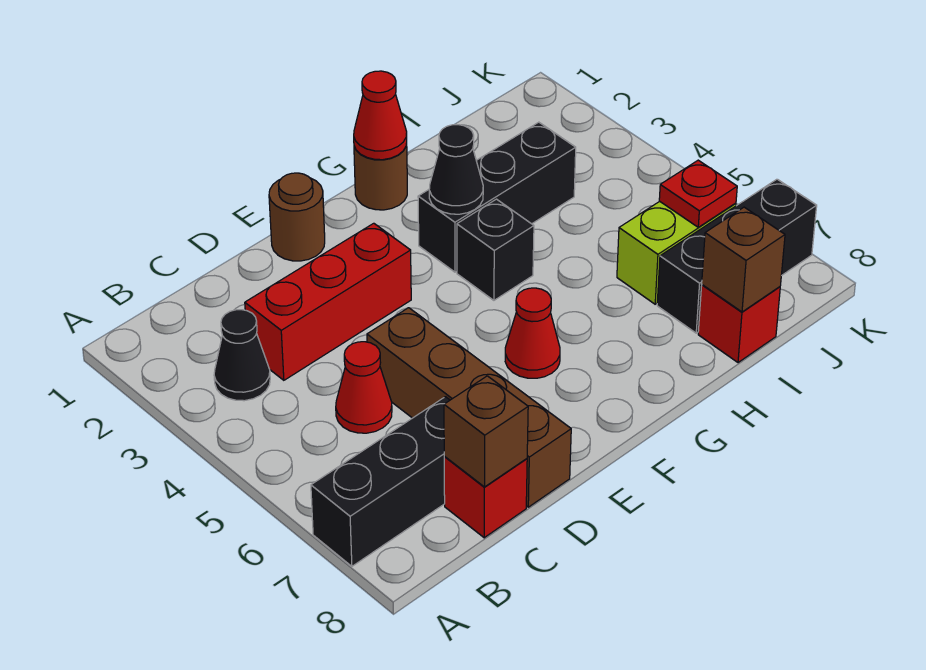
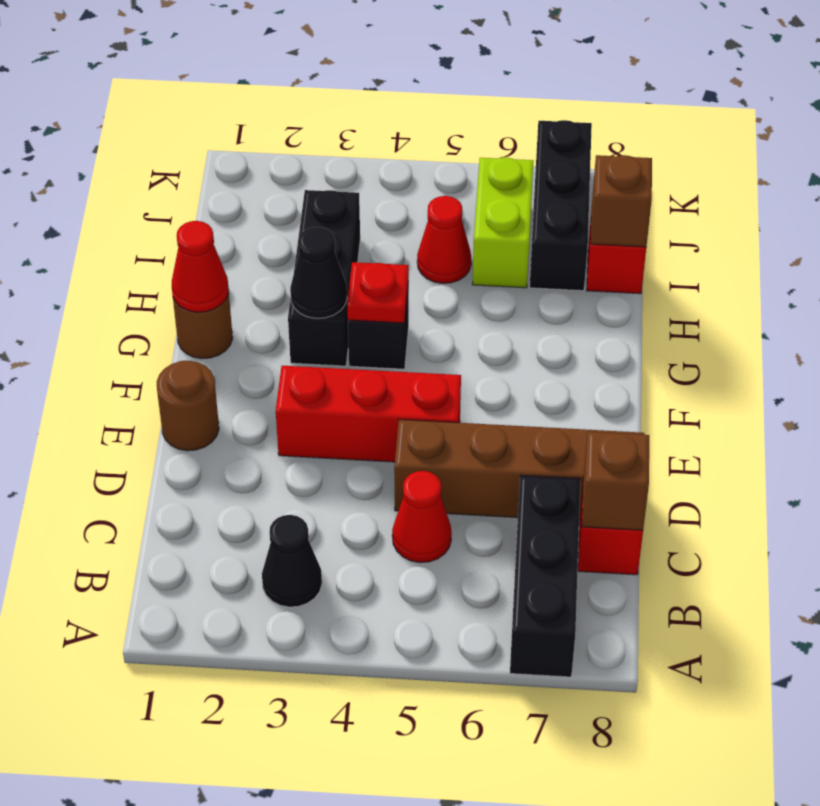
red 1x3 brick [245,223,411,380] -> red 1x3 brick turned to [276,366,461,462]
red 1x1 cone [505,288,560,378] -> red 1x1 cone moved to [417,196,471,283]
red 1x1 plate [659,160,737,227] -> red 1x1 plate moved to [347,262,409,323]

